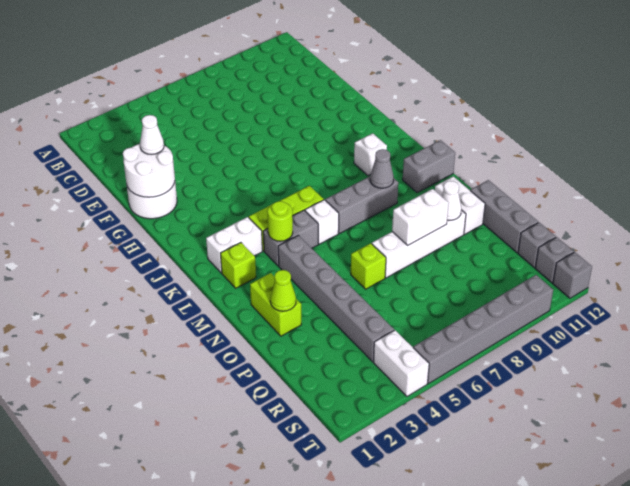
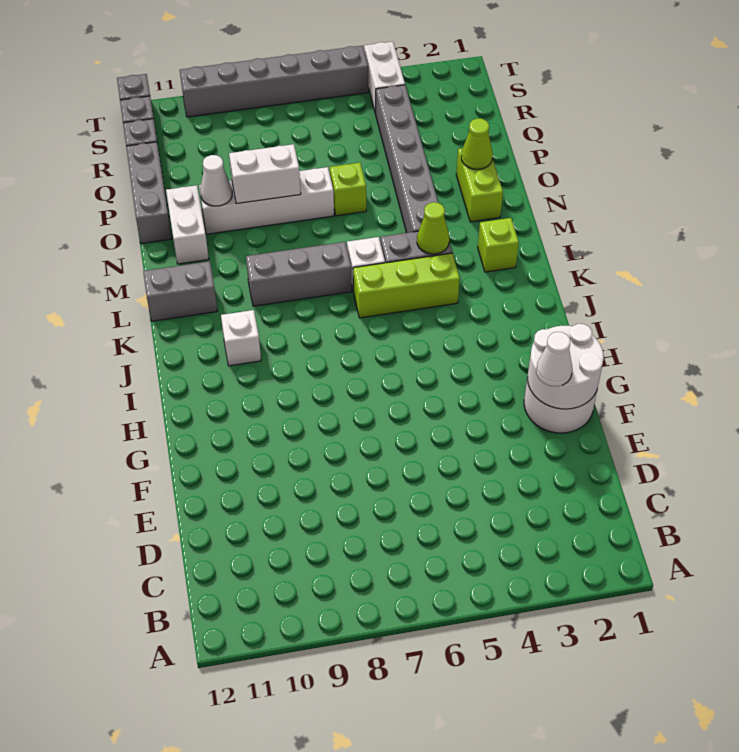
white 1x2 brick [206,217,262,273] -> none
lime 1x1 round brick [267,201,293,241] -> lime 1x1 cone [417,202,449,254]
grey 1x1 cone [370,149,394,188] -> none

